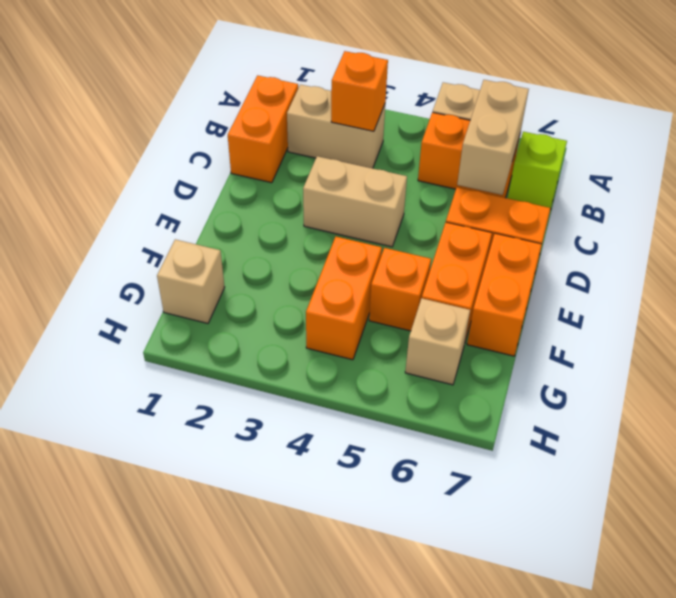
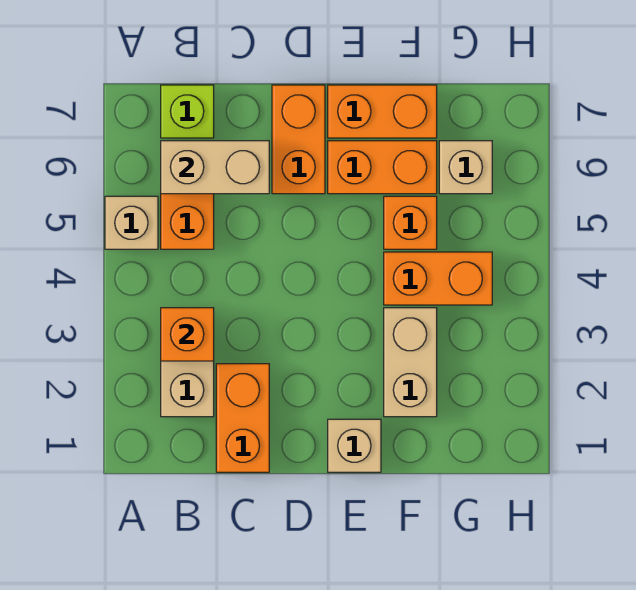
orange 1x2 brick [228,75,298,183] -> orange 1x2 brick turned to [216,364,269,472]
tan 1x2 brick [303,156,407,247] -> tan 1x2 brick moved to [384,308,437,417]
tan 1x1 brick [157,239,225,323] -> tan 1x1 brick moved to [328,419,381,472]

